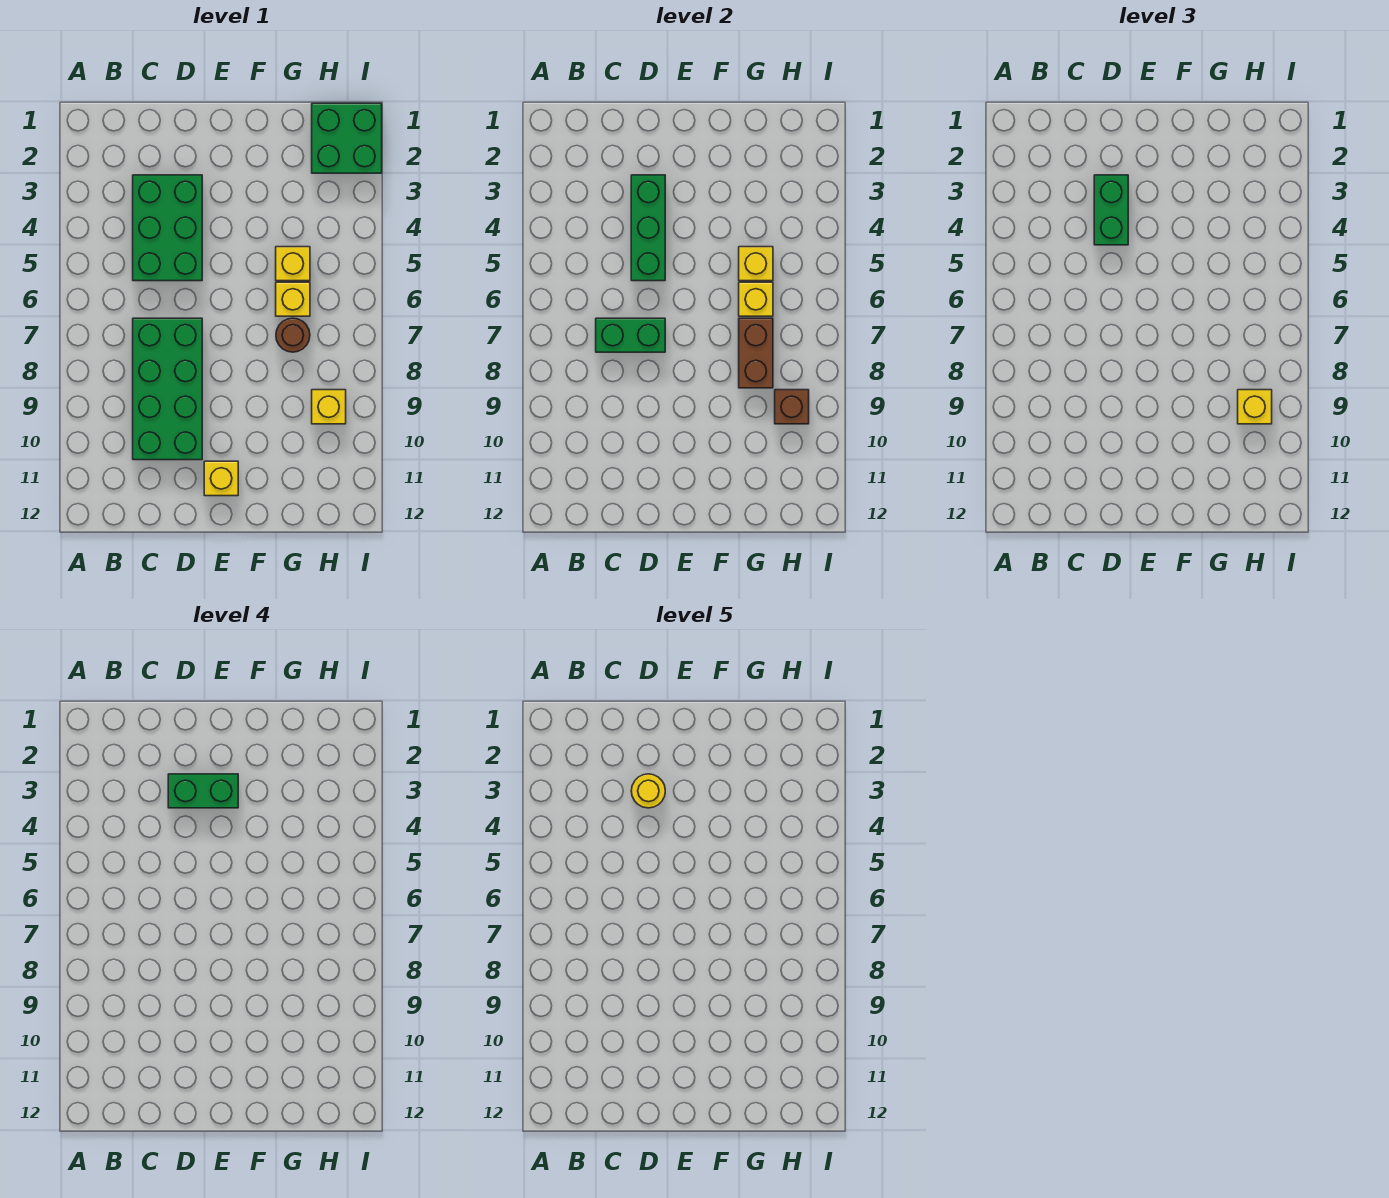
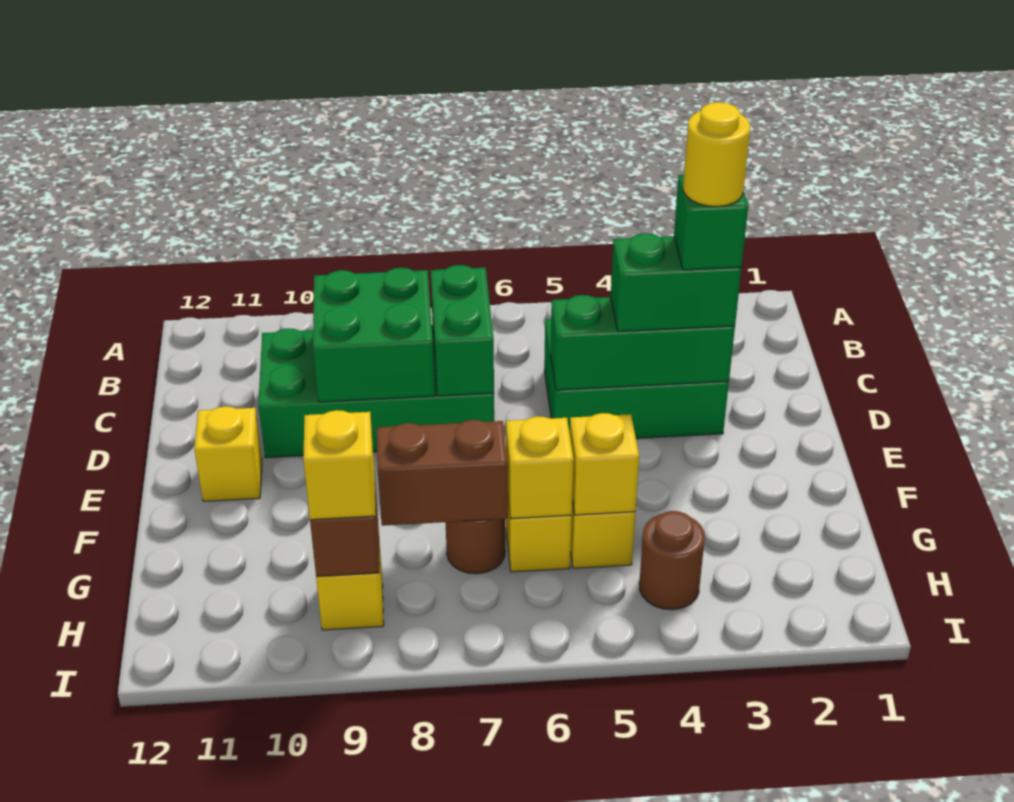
green 1x2 brick [168,774,238,808] -> green 1x1 brick [674,175,748,270]
green 2x2 brick [312,103,382,173] -> green 2x2 brick moved to [313,268,435,402]
none -> brown 1x1 round brick [639,511,705,610]

